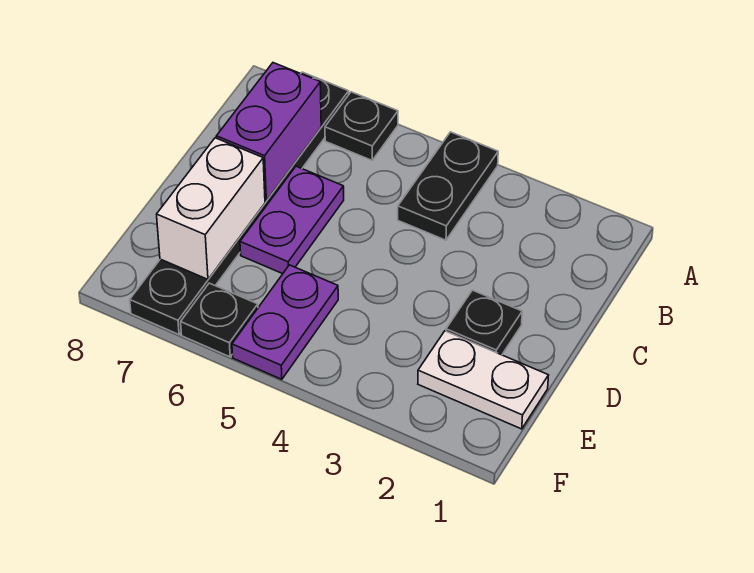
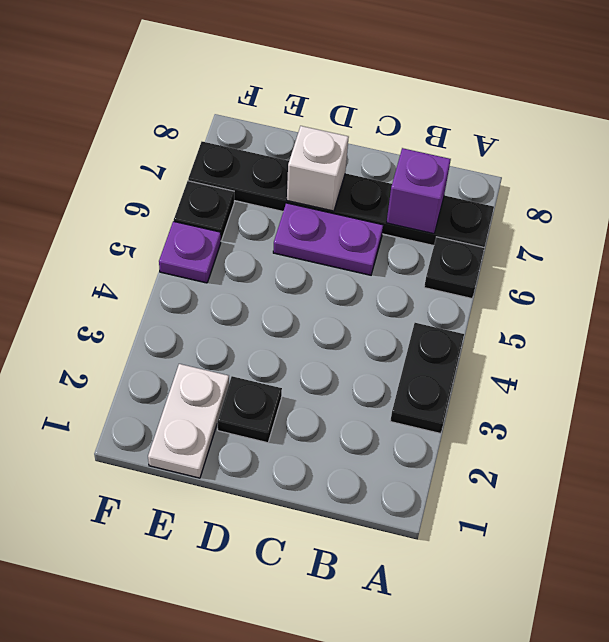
black 1x2 plate [398,132,498,240] -> black 1x2 plate turned to [390,323,464,434]
purple 1x2 brick [216,63,321,201] -> purple 1x1 brick [387,148,451,234]
white 1x2 brick [157,138,265,279] -> white 1x1 brick [287,126,349,211]
purple 1x2 plate [232,265,338,379] -> purple 1x1 plate [159,221,221,283]

